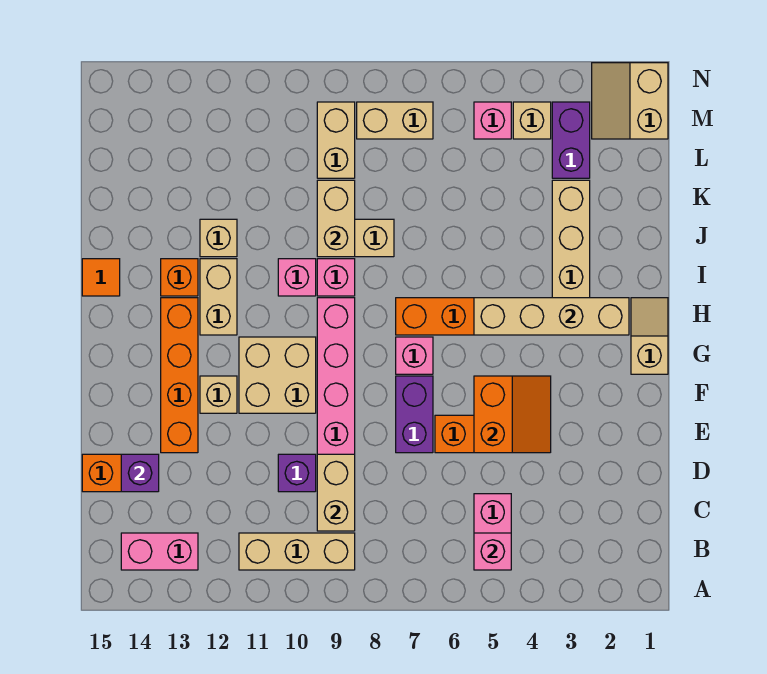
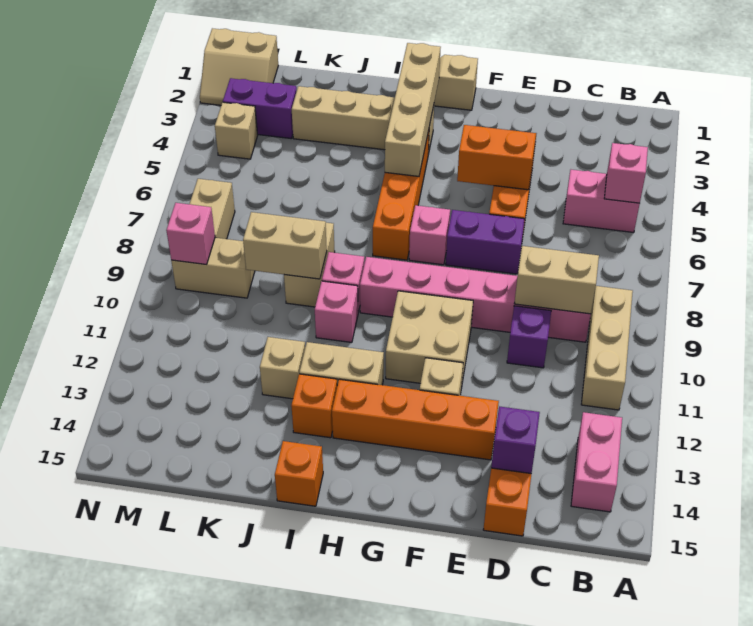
orange 1x1 tile [82,259,120,296] -> orange 1x1 brick [275,441,323,506]
pink 1x1 brick [474,102,511,139] -> pink 1x1 brick moved to [166,203,215,265]

